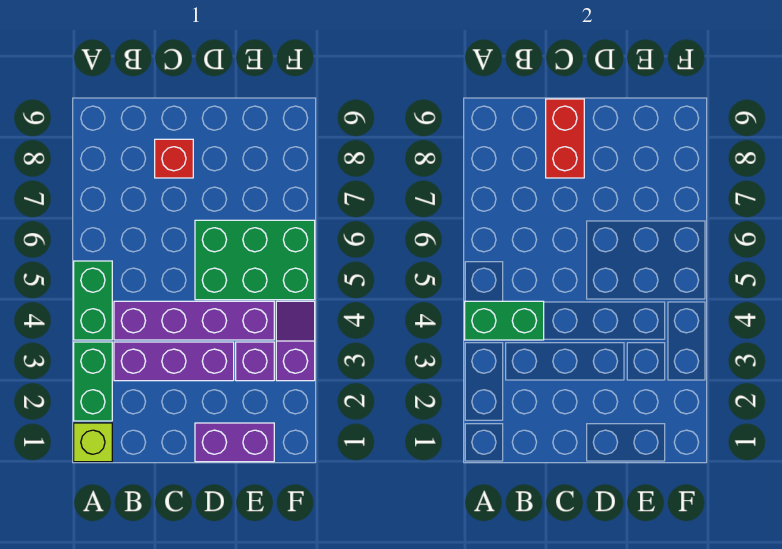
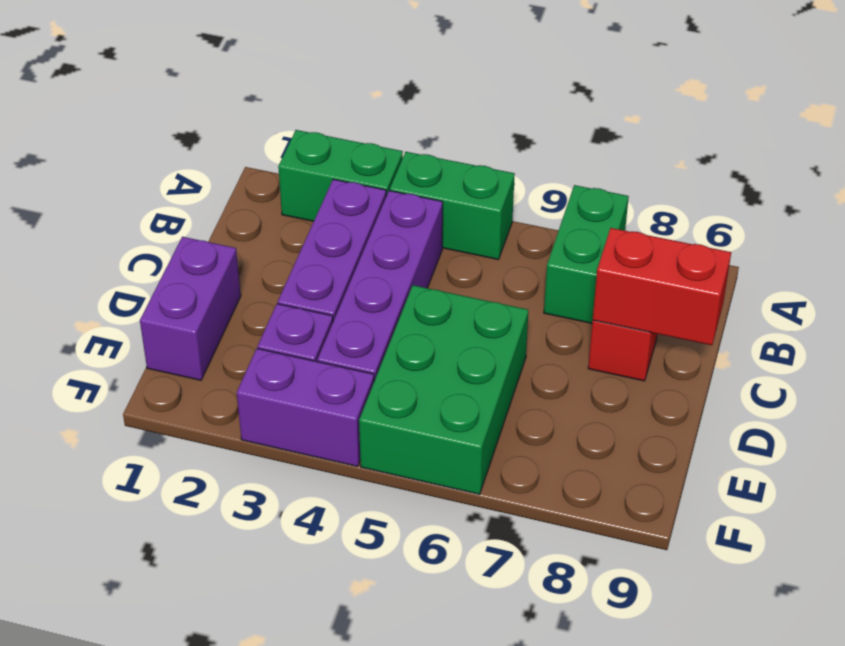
lime 1x1 brick [74,423,112,462] -> none
green 1x2 brick [465,301,544,340] -> green 1x2 brick moved to [544,185,629,323]
purple 1x2 slope [276,301,315,381] -> purple 1x2 brick [237,348,374,467]

